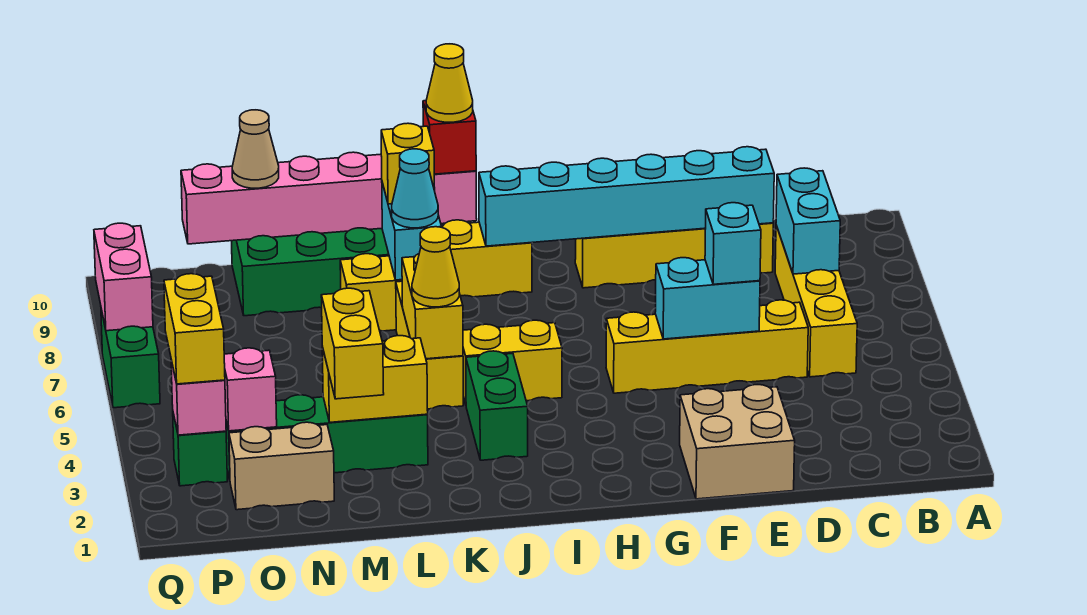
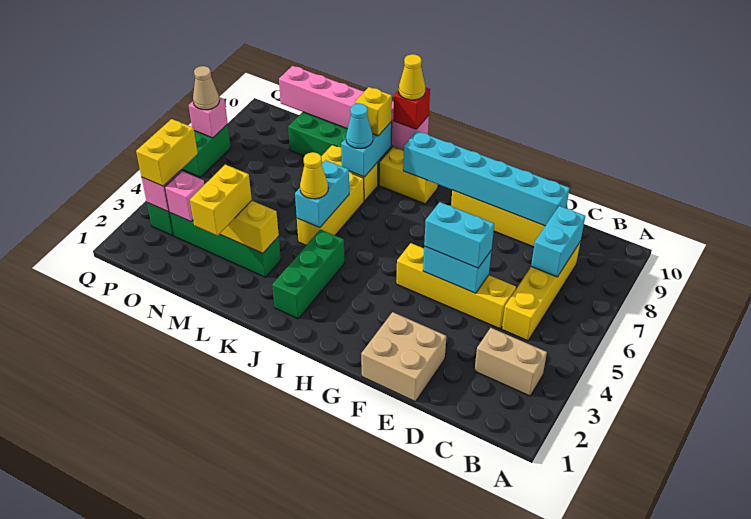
cyan 1x1 brick [705,203,761,284] -> cyan 1x2 brick [424,202,494,268]
yellow 1x2 brick [463,320,562,405] -> none
green 1x2 brick [466,351,528,460] -> green 1x3 brick [272,230,345,319]
yellow 1x2 brick [402,254,463,359] -> cyan 1x2 brick [295,160,349,228]
tan 1x2 brick [229,422,334,510] -> tan 1x2 brick moved to [475,328,547,396]
tan 1x1 cone [232,110,279,188] -> tan 1x1 cone moved to [193,66,219,110]
pink 1x2 brick [94,223,153,331] -> pink 1x1 brick [189,97,228,138]

